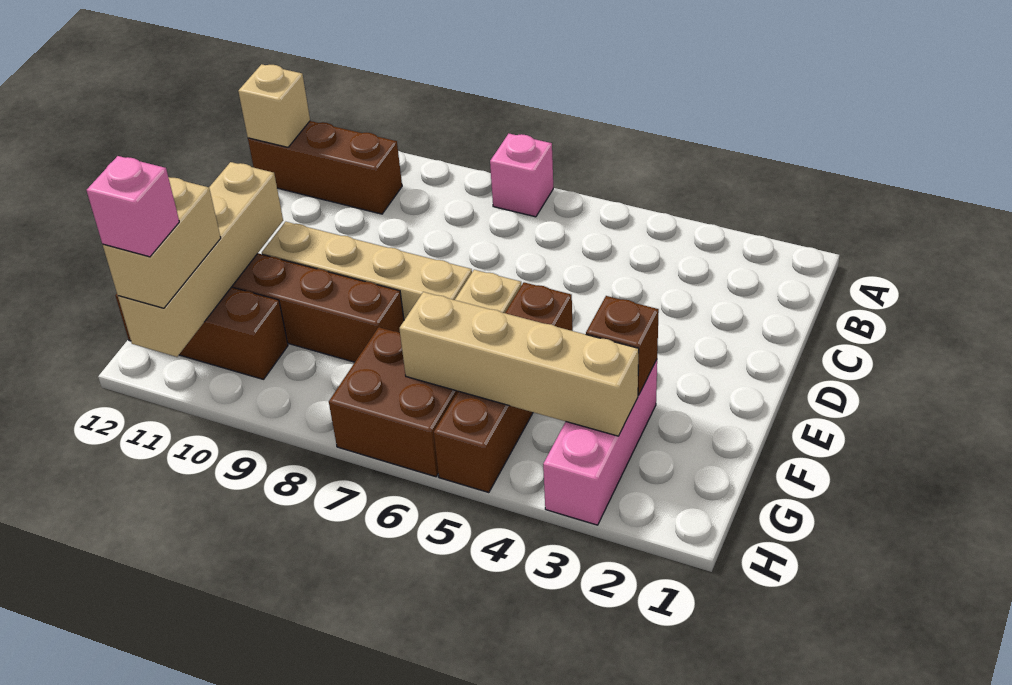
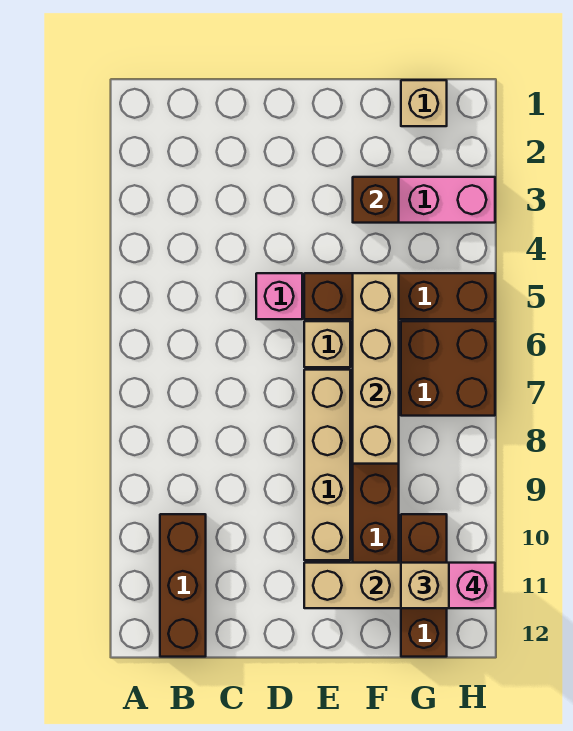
pink 1x1 brick [490,134,553,217] -> pink 1x1 brick moved to [256,273,302,319]
tan 1x1 brick [238,64,310,147] -> tan 1x1 brick moved to [401,80,447,126]
tan 1x4 brick [399,292,639,436] -> tan 1x4 brick moved to [353,273,399,464]

